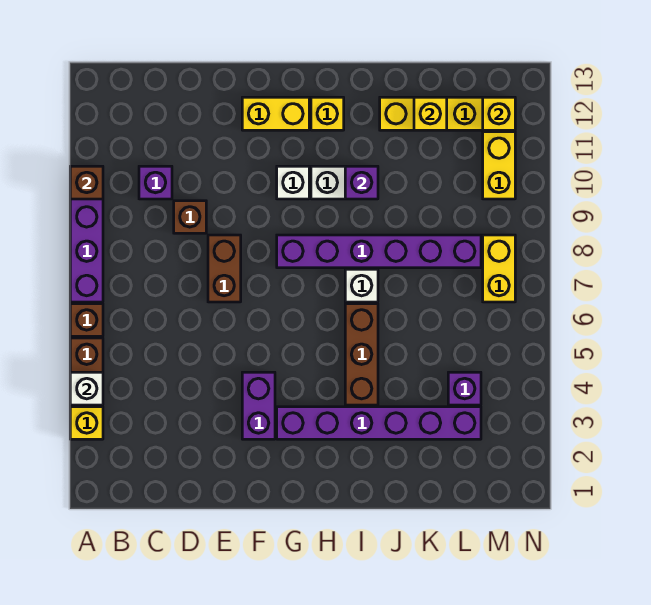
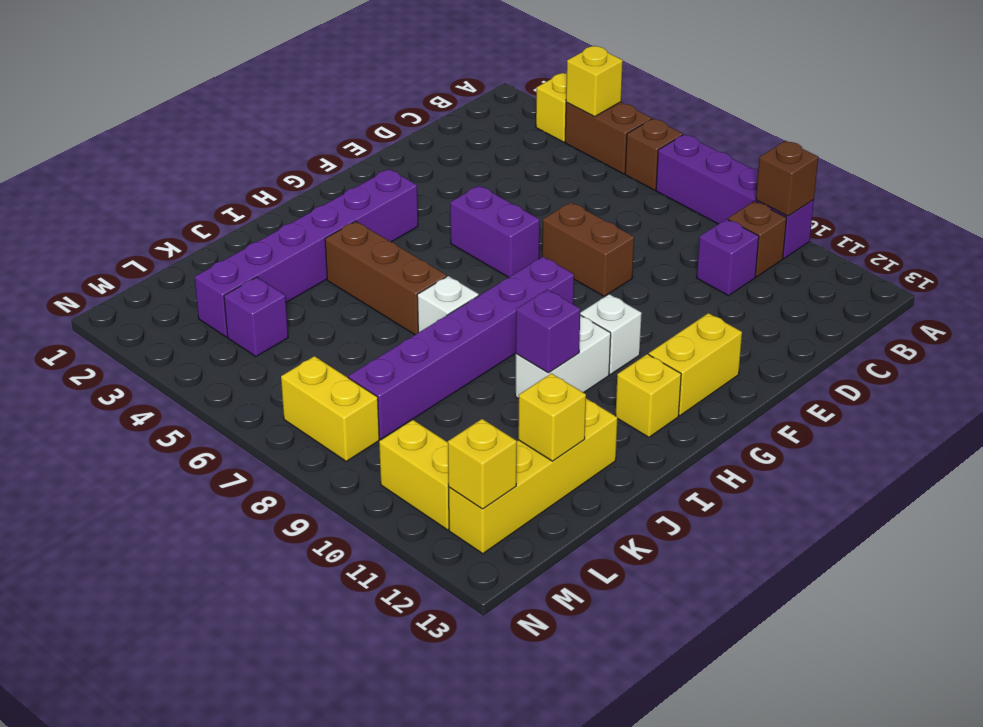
white 1x1 brick [70,372,103,405] -> yellow 1x1 brick [566,46,623,116]
brown 1x1 brick [174,201,206,233] -> brown 1x1 brick moved to [728,201,787,277]
purple 1x2 brick [242,372,275,439] -> purple 1x2 brick moved to [450,186,540,277]

